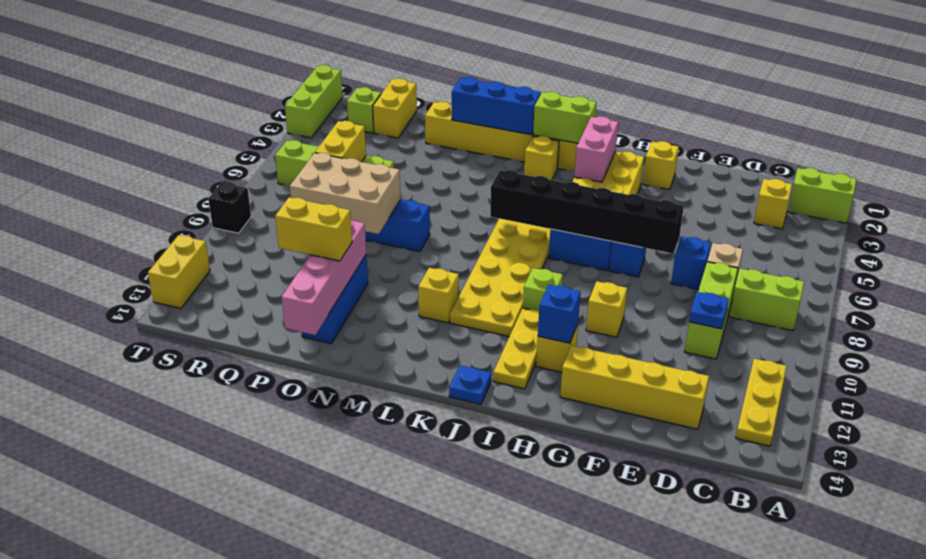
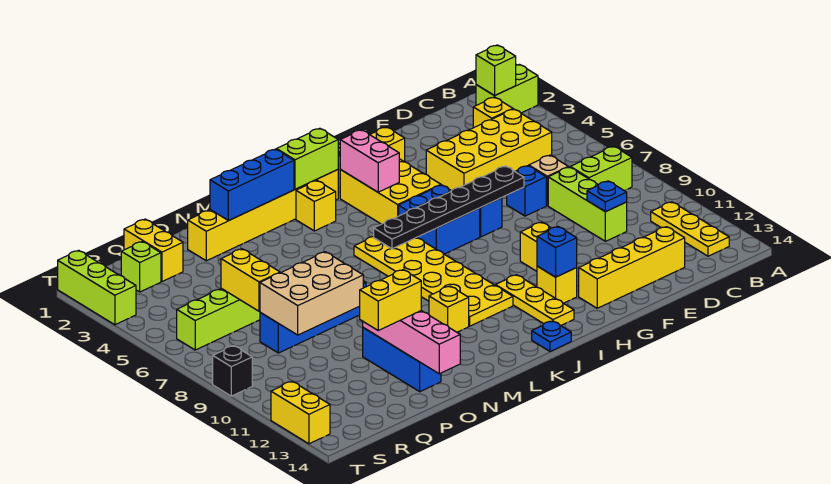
none -> yellow 2x4 brick [426,109,552,191]
black 1x6 brick [490,170,684,254] -> black 1x6 plate [374,166,524,249]
lime 1x1 brick [523,268,563,311] -> lime 1x1 brick moved to [476,45,516,96]

